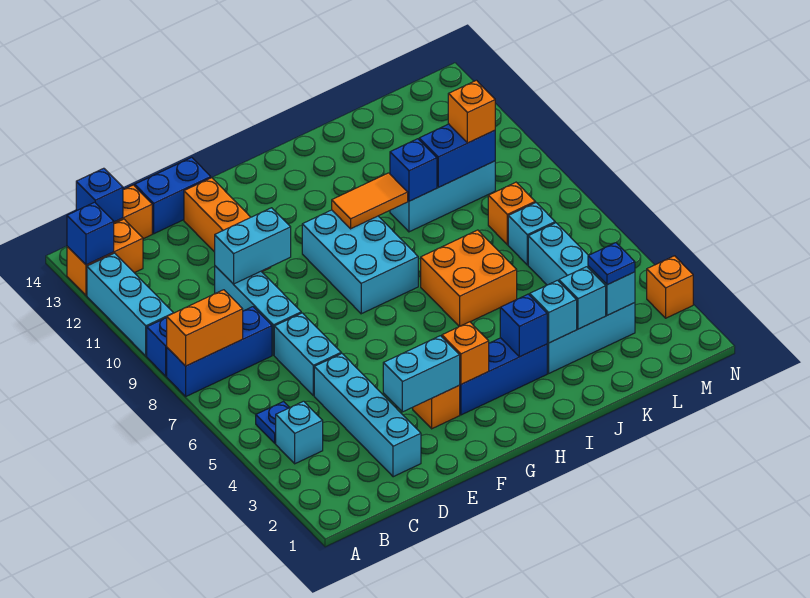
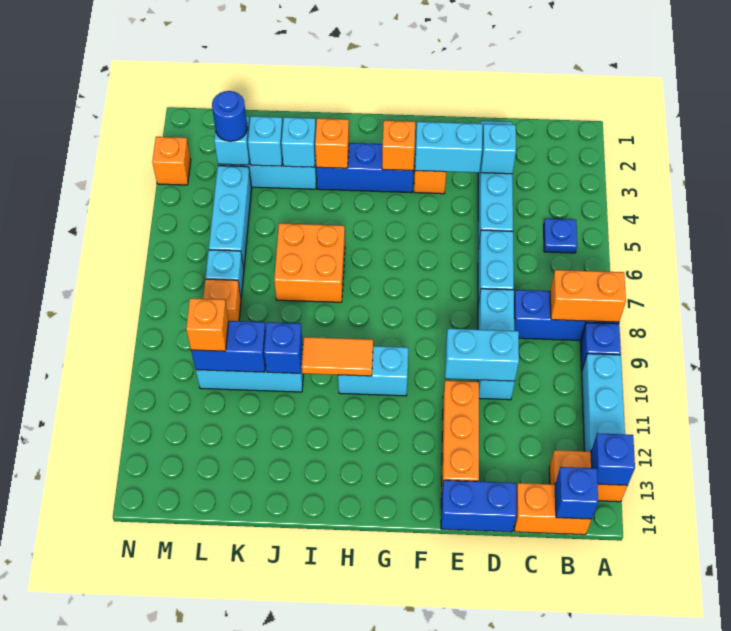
cyan 1x1 brick [276,401,323,464] -> cyan 1x1 brick moved to [481,124,516,174]
cyan 2x3 brick [302,210,418,314] -> cyan 1x2 brick [338,346,408,396]
blue 1x1 brick [500,294,547,357] -> orange 1x1 brick [315,118,349,168]
blue 1x1 plate [588,243,635,285] -> blue 1x1 round brick [212,91,247,141]

